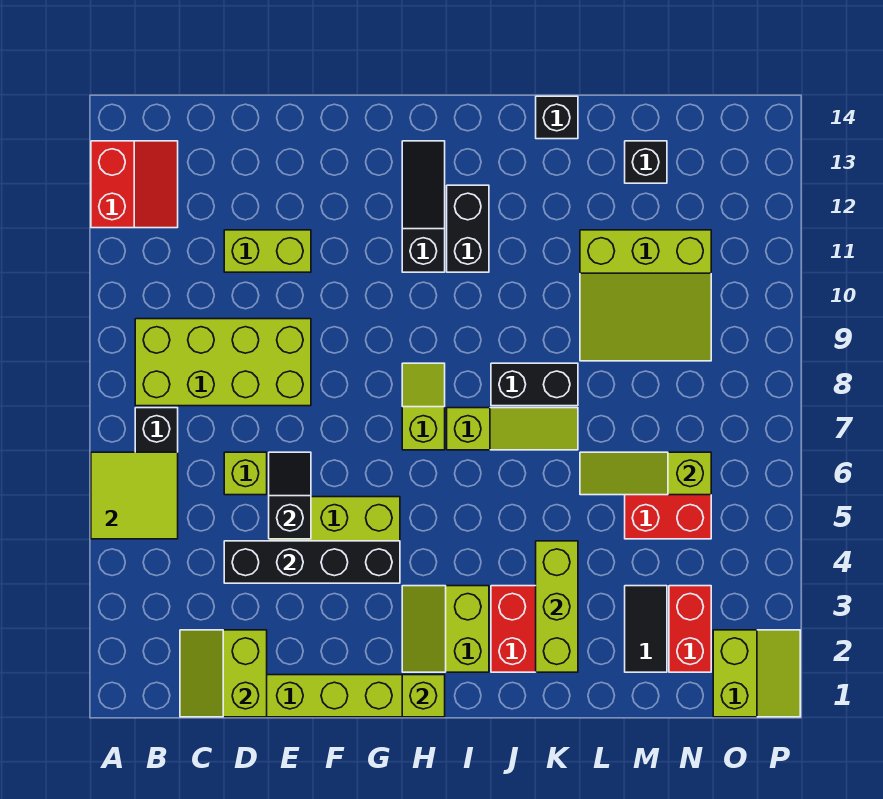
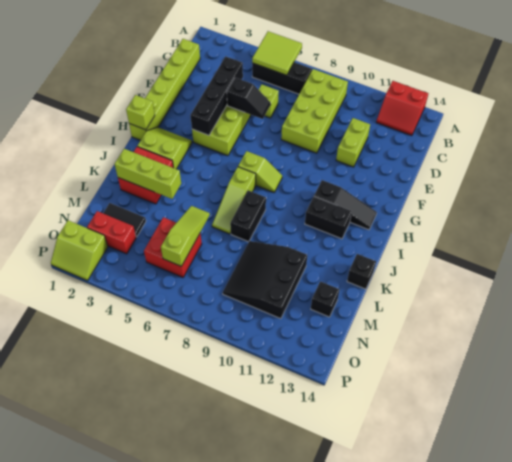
lime 2x2 slope [180,630,267,717] -> none
lime 3x3 slope [580,230,711,361] -> black 3x3 slope [223,241,307,319]

